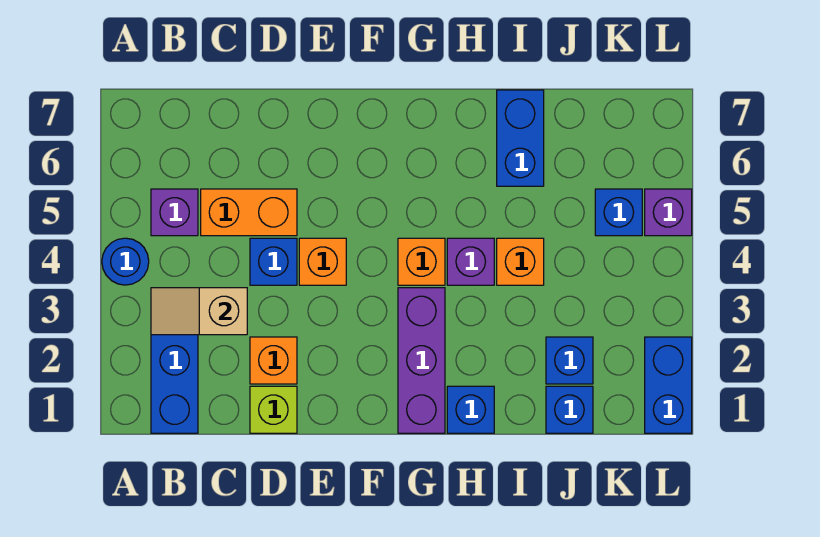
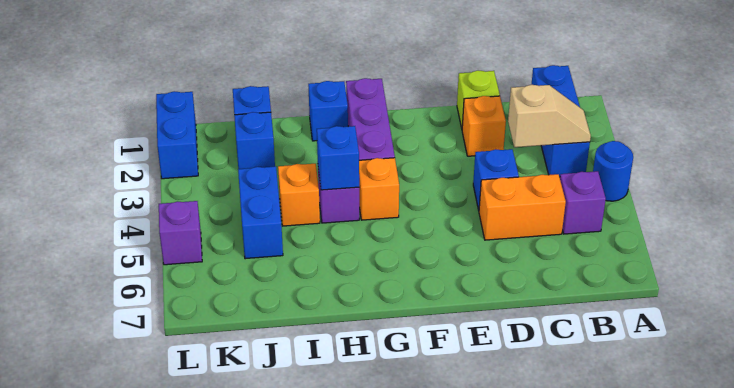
orange 1x1 brick [299,238,346,285] -> none
blue 1x2 brick [497,90,544,186] -> blue 1x2 brick moved to [238,166,283,259]
blue 1x1 brick [595,189,642,236] -> blue 1x1 brick moved to [317,126,359,190]

